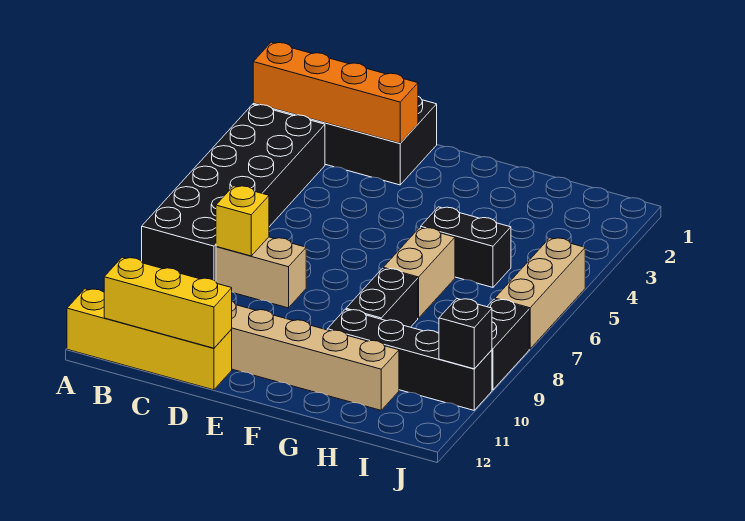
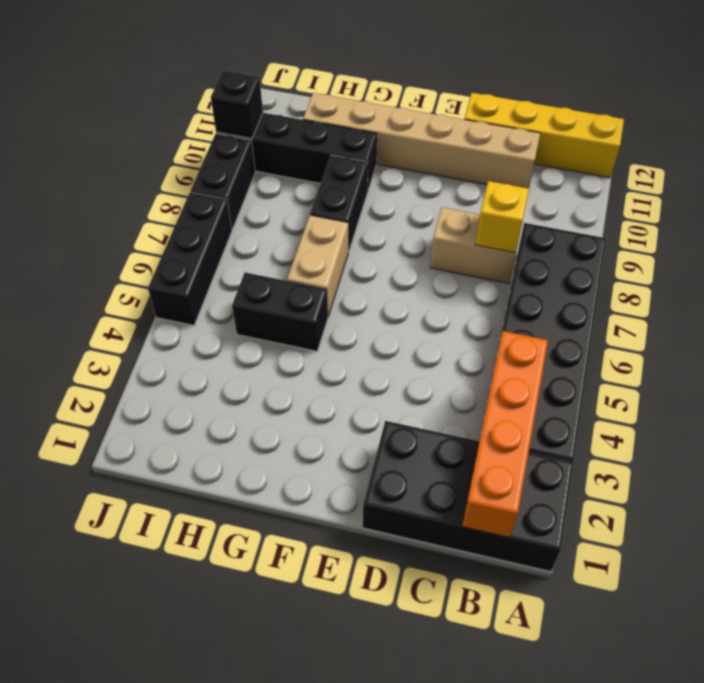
orange 1x4 brick [253,42,418,143] -> orange 1x4 brick turned to [462,331,548,538]
yellow 1x3 brick [104,257,232,348] -> none
tan 1x3 brick [495,238,585,349] -> black 1x3 brick [148,192,232,325]

